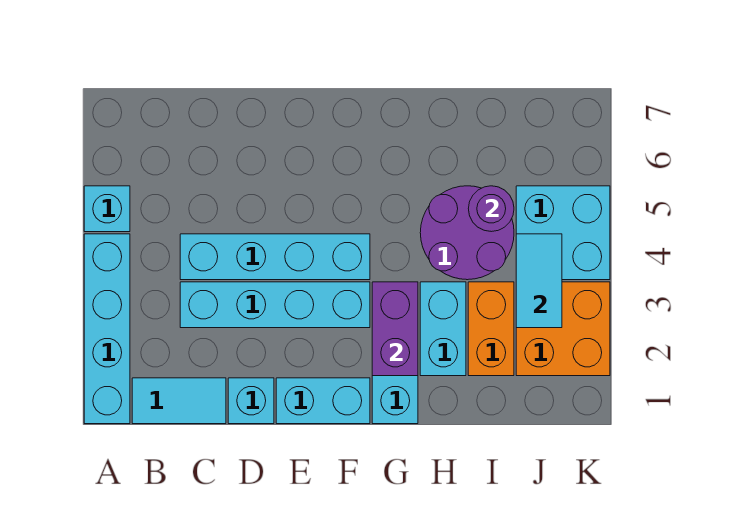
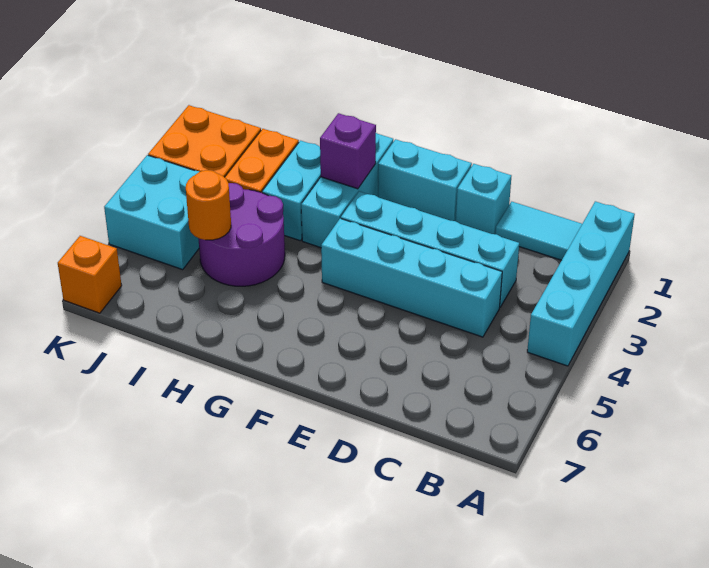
cyan 1x1 brick [84,186,130,232] -> none
purple 1x2 brick [372,282,418,376] -> purple 1x1 brick [320,113,376,189]
purple 1x1 round brick [468,186,514,232] -> orange 1x1 round brick [186,170,231,240]
cyan 1x2 tile [516,234,562,328] -> none
none -> orange 1x1 brick [58,236,122,313]

